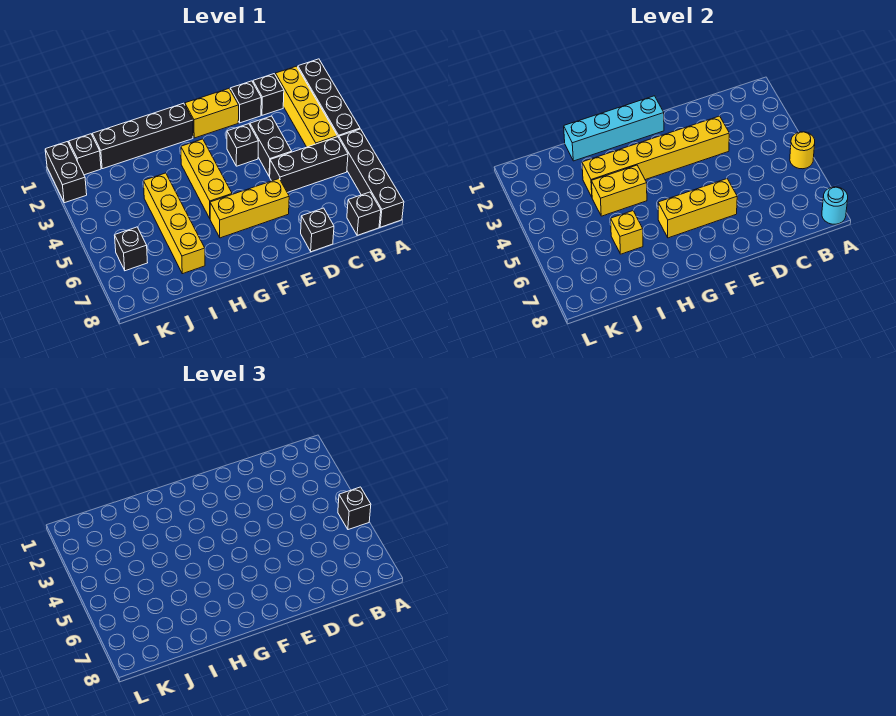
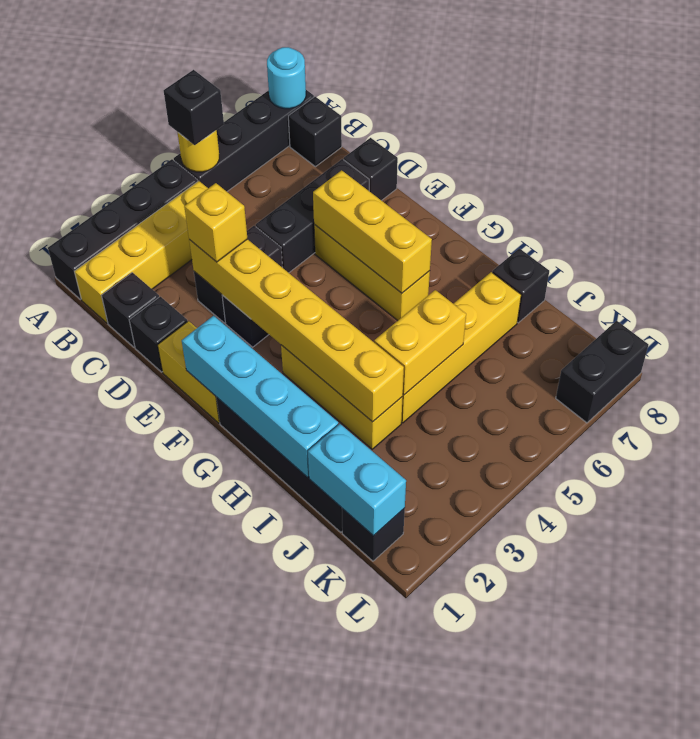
black 1x3 brick [269,137,348,193] -> black 1x3 brick turned to [256,159,369,273]
yellow 1x3 brick [181,139,232,218] -> yellow 1x3 brick turned to [281,345,402,449]
yellow 1x2 brick [591,165,647,216] -> yellow 1x2 brick turned to [374,290,466,395]
yellow 1x1 brick [611,211,643,254] -> yellow 1x1 brick moved to [184,183,247,262]
none -> cyan 1x2 brick [308,424,406,536]
black 1x1 brick [115,227,148,271] -> black 1x1 brick moved to [492,248,549,323]
black 1x2 brick [45,142,87,203] -> black 1x2 brick moved to [556,321,649,423]

